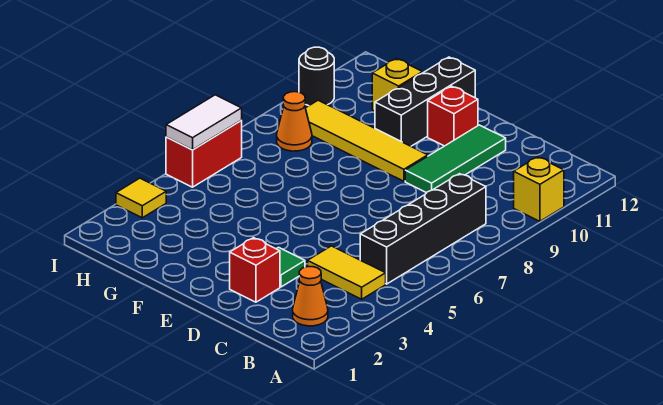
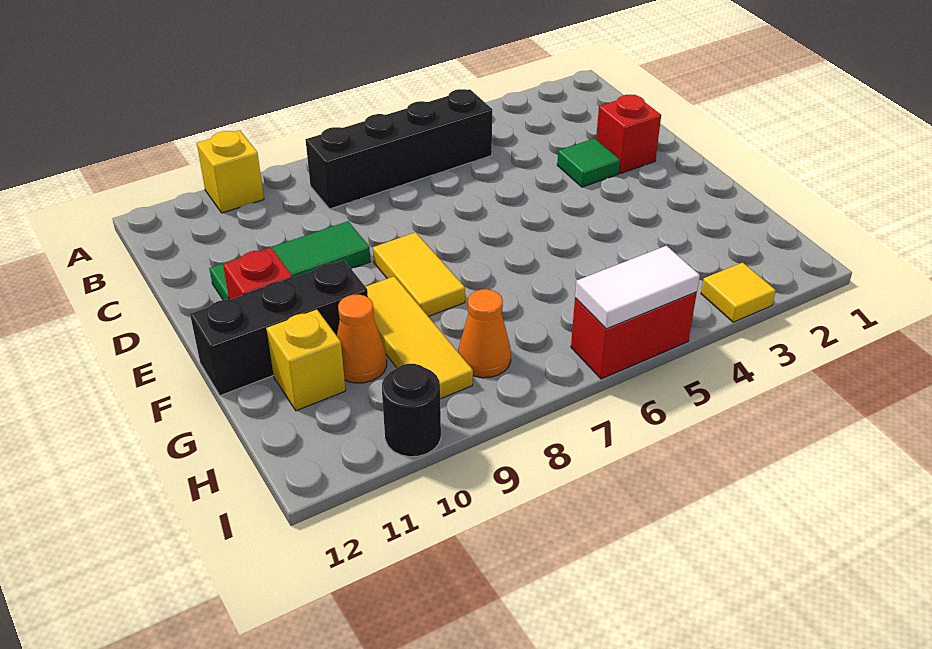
orange 1x1 cone [293,267,328,326] -> orange 1x1 cone moved to [337,295,387,383]
yellow 1x2 tile [308,246,386,299] -> yellow 1x2 tile moved to [373,232,465,317]
yellow 1x4 tile [306,100,428,181] -> yellow 1x3 tile [366,276,473,399]

